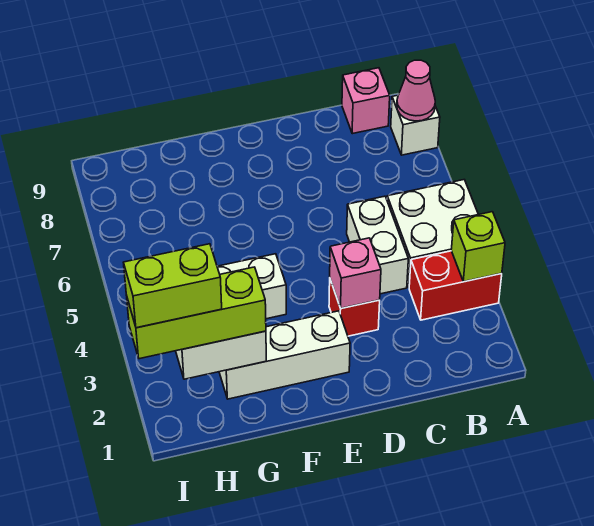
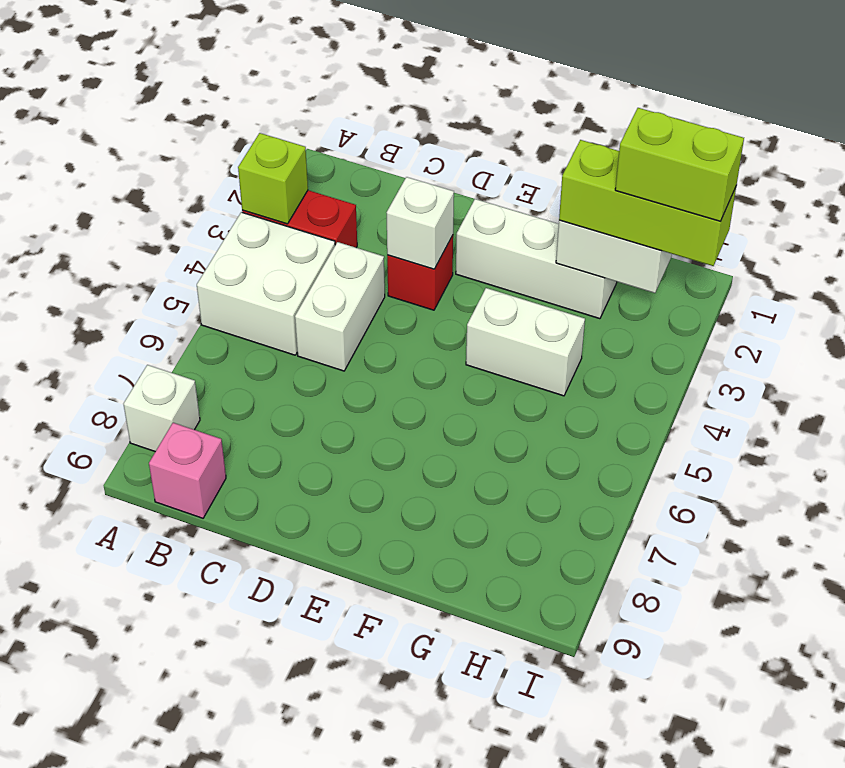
pink 1x1 cone [397,60,435,121] -> none
pink 1x1 brick [330,238,381,308] -> white 1x1 brick [386,177,454,269]

